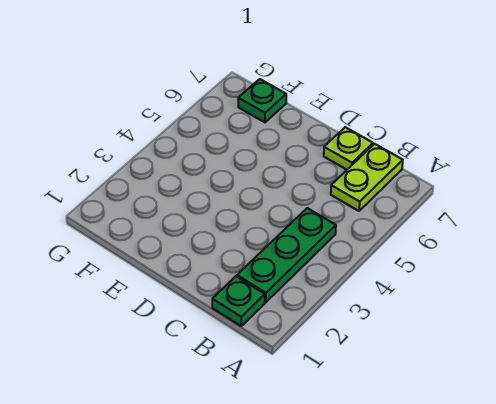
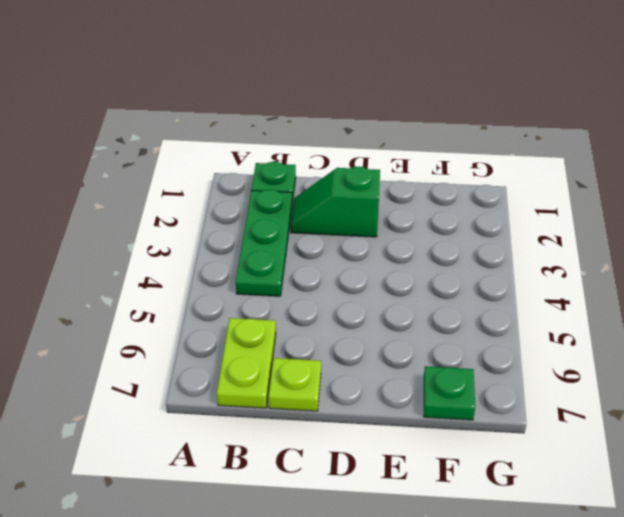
none -> green 1x2 slope [291,167,380,237]

